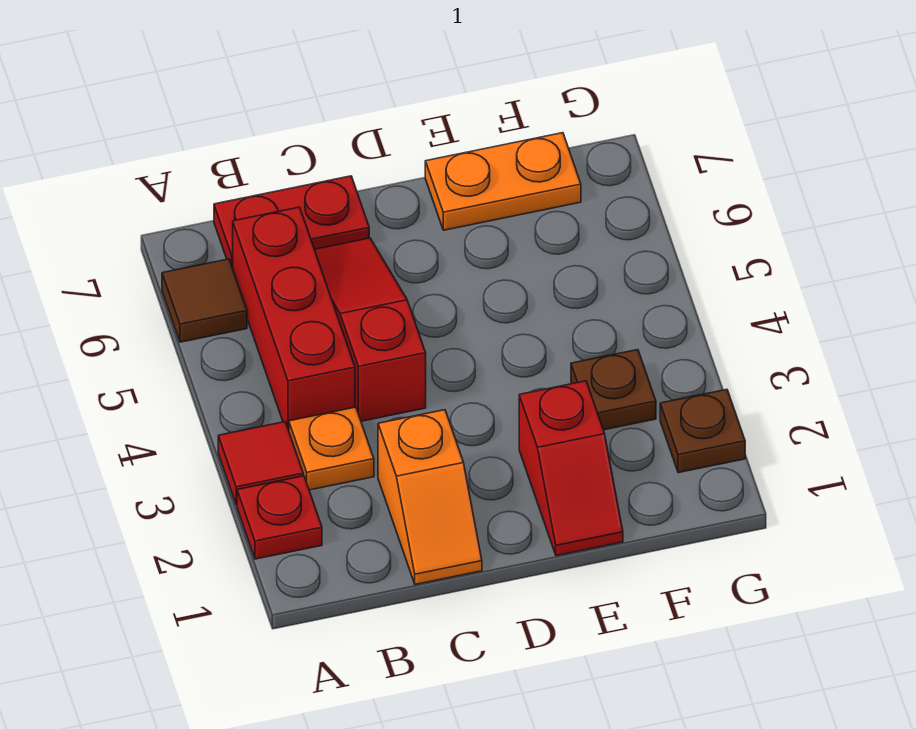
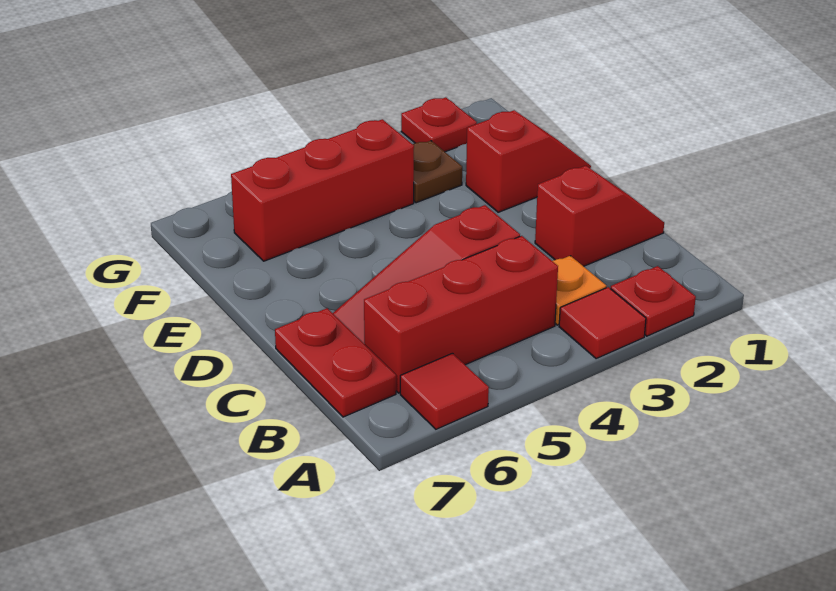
brown 1x1 tile [162,259,247,342] -> red 1x1 tile [400,353,489,429]
orange 1x2 slope [378,410,482,584] -> red 1x2 slope [535,166,664,266]
orange 1x2 plate [425,133,581,230] -> none
none -> red 1x3 brick [231,119,414,261]
brown 1x1 plate [660,389,745,473] -> red 1x1 plate [401,97,477,152]

